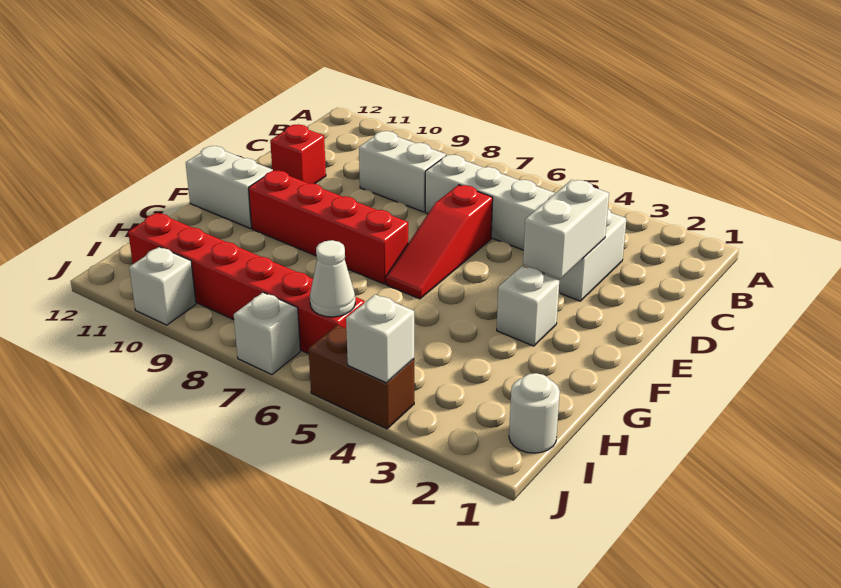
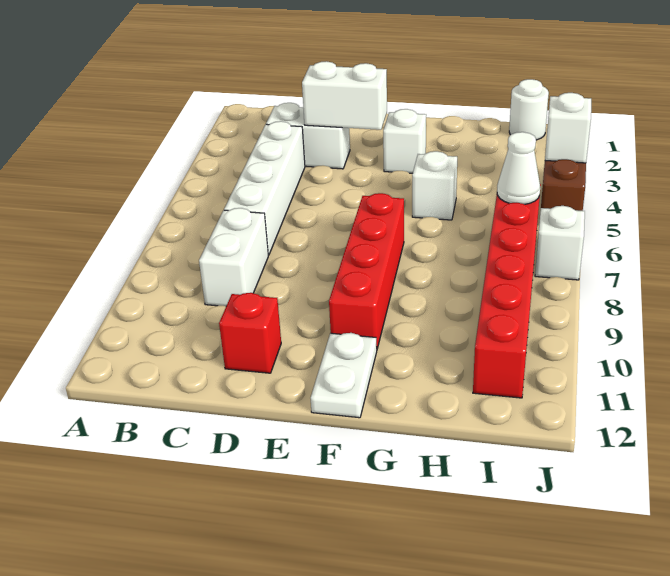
red 1x3 slope [386,185,493,299] -> none
white 1x2 brick [186,146,273,228] -> white 1x2 plate [311,333,377,418]
white 1x1 brick [129,247,196,325] -> white 1x1 brick moved to [412,151,457,220]

